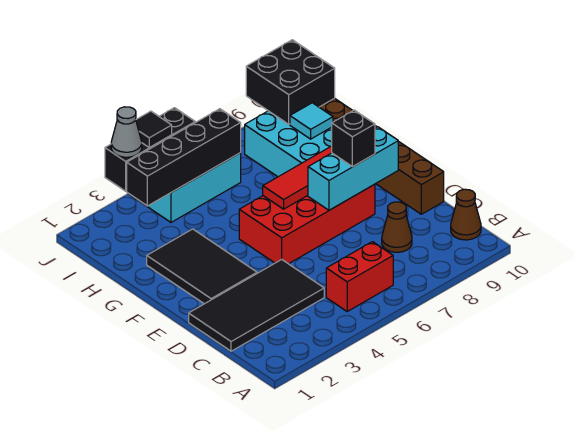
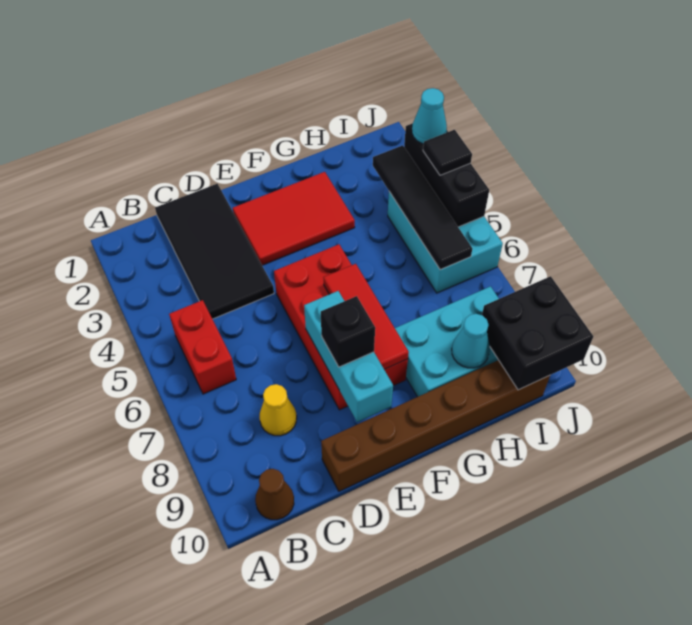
brown 1x1 cone [382,202,412,252] -> yellow 1x1 cone [260,384,297,436]
black 2x3 tile [147,229,257,304] -> red 2x3 tile [233,172,355,265]
cyan 1x1 tile [290,103,333,139] -> cyan 1x1 cone [452,314,490,368]
black 1x4 brick [127,109,241,206] -> black 1x4 tile [373,145,472,270]
grey 1x1 cone [111,107,142,157] -> cyan 1x1 cone [412,88,447,144]

